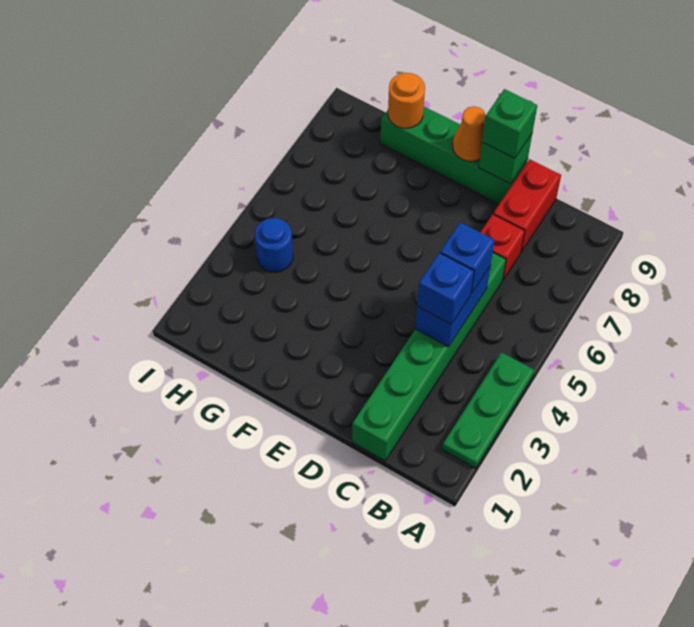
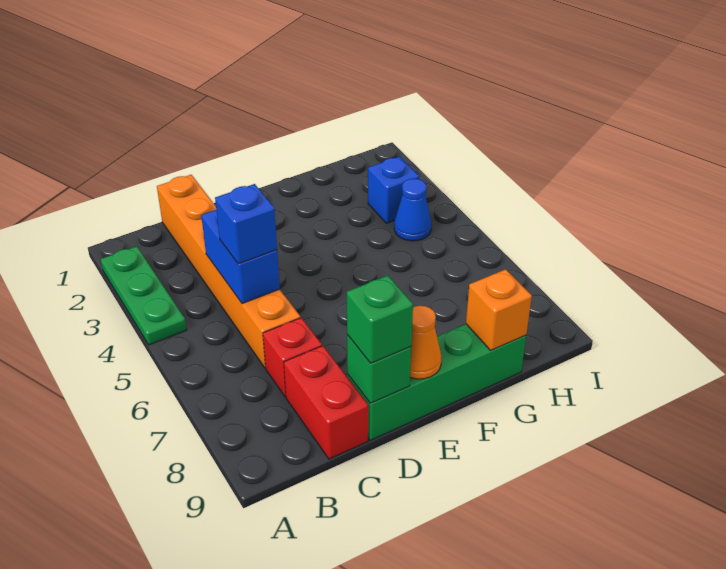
green 1x6 brick [352,253,506,461] -> orange 1x6 brick [157,175,300,368]
blue 1x1 brick [417,253,474,324] -> blue 1x1 brick moved to [368,157,419,223]
orange 1x1 round brick [388,73,425,128] -> orange 1x1 brick [466,269,532,350]
blue 1x1 round brick [255,218,293,272] -> blue 1x1 cone [394,179,431,241]

